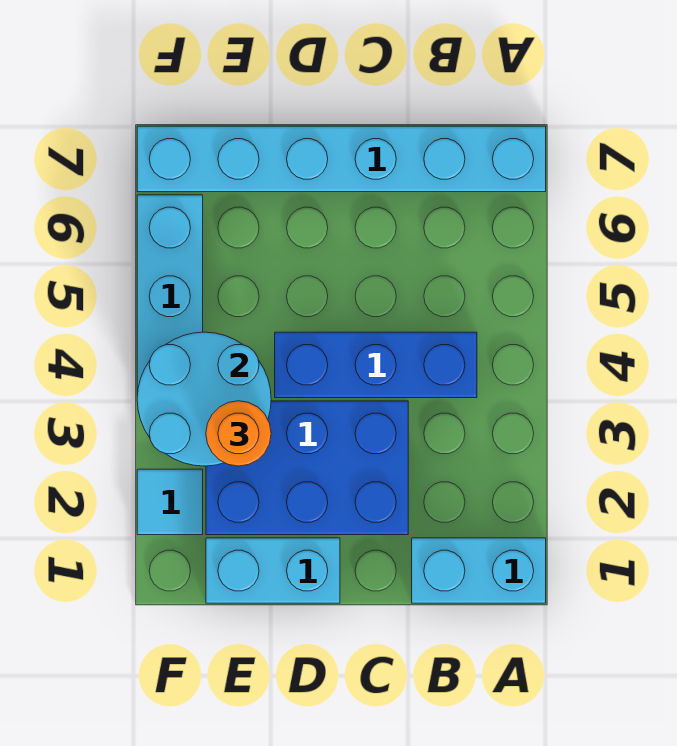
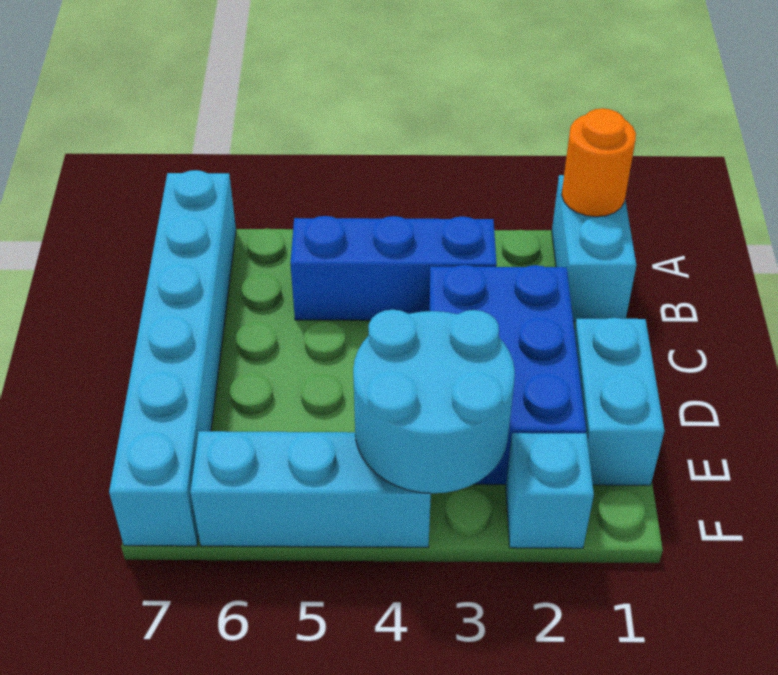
blue 1x3 brick [275,332,477,398] -> blue 1x3 brick turned to [290,216,497,320]
orange 1x1 round brick [206,401,271,466] -> orange 1x1 round brick moved to [562,108,636,217]
cyan 1x1 tile [137,469,203,535] -> cyan 1x1 brick [506,433,594,548]

